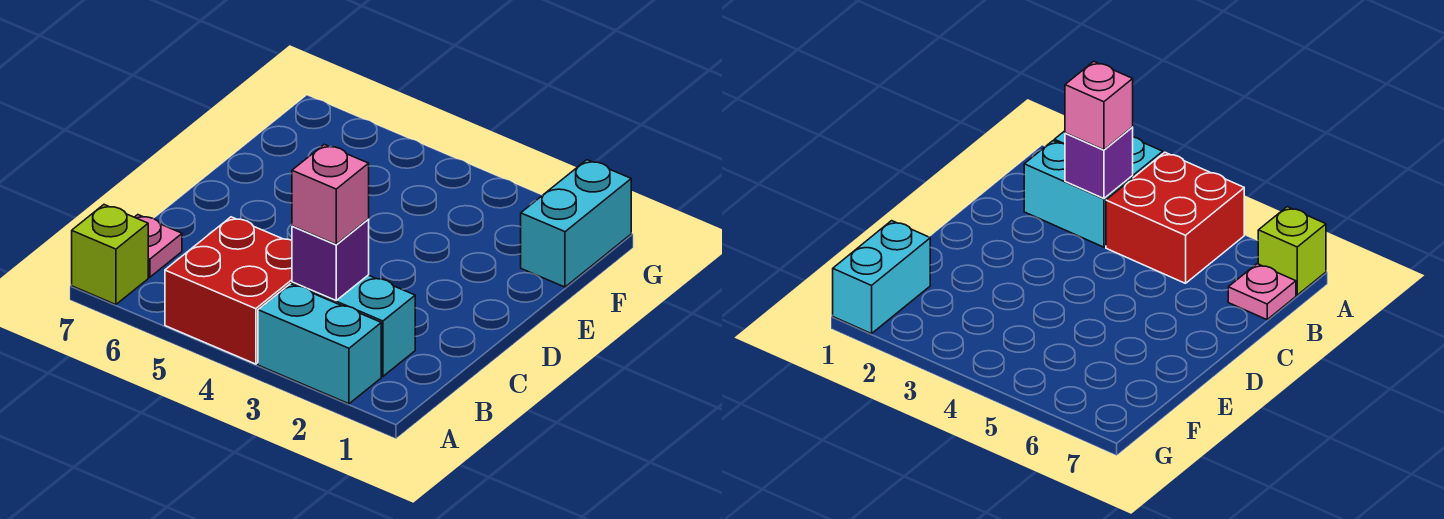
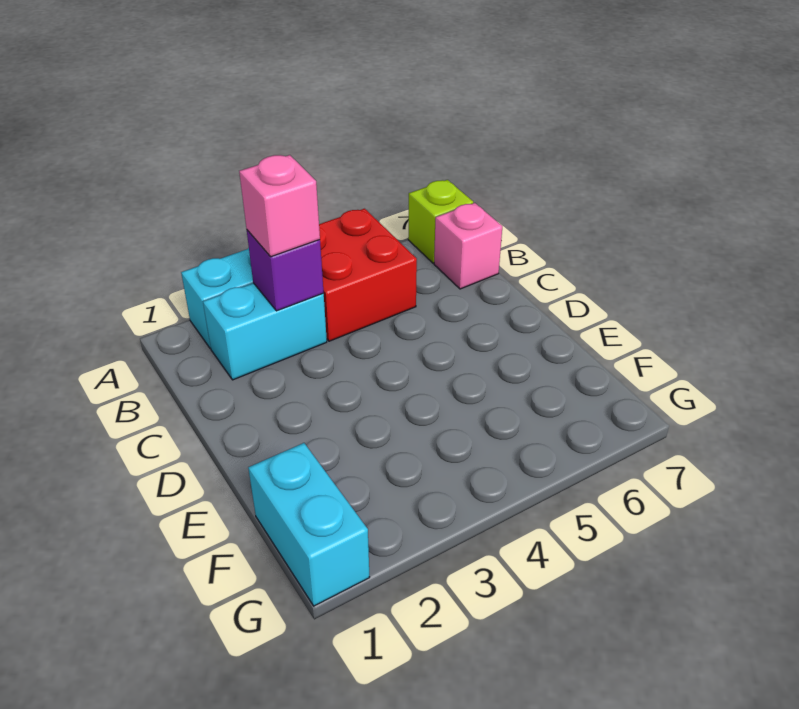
pink 1x1 plate [135,215,182,277] -> pink 1x1 brick [434,203,502,289]

